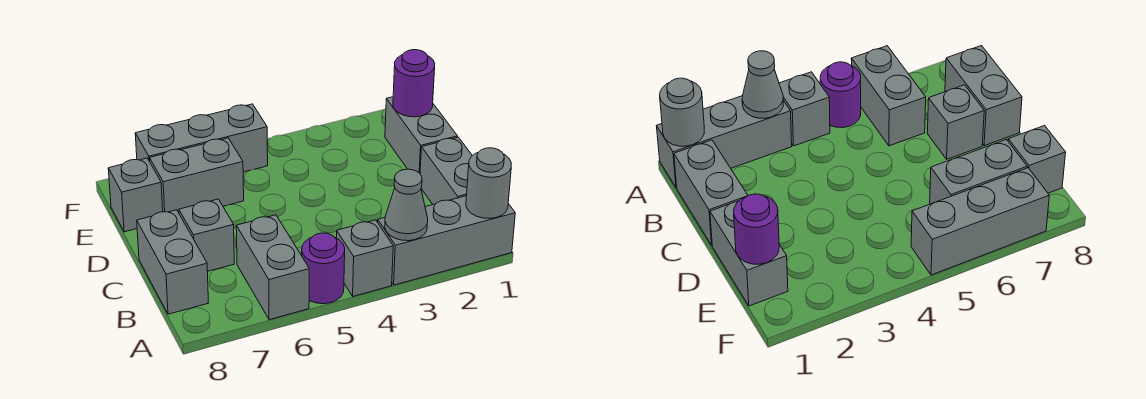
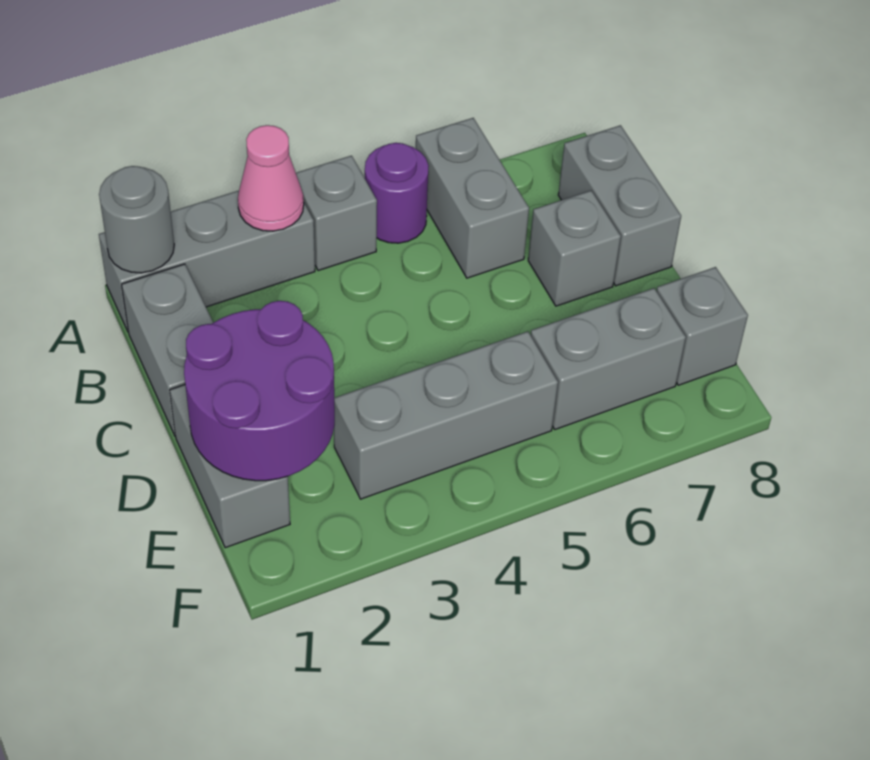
grey 1x1 cone [385,169,428,241] -> pink 1x1 cone [238,125,304,231]
purple 1x1 round brick [393,50,435,117] -> purple 2x2 round brick [184,301,335,481]
grey 1x3 brick [135,104,268,172] -> grey 1x3 brick moved to [334,331,558,499]

